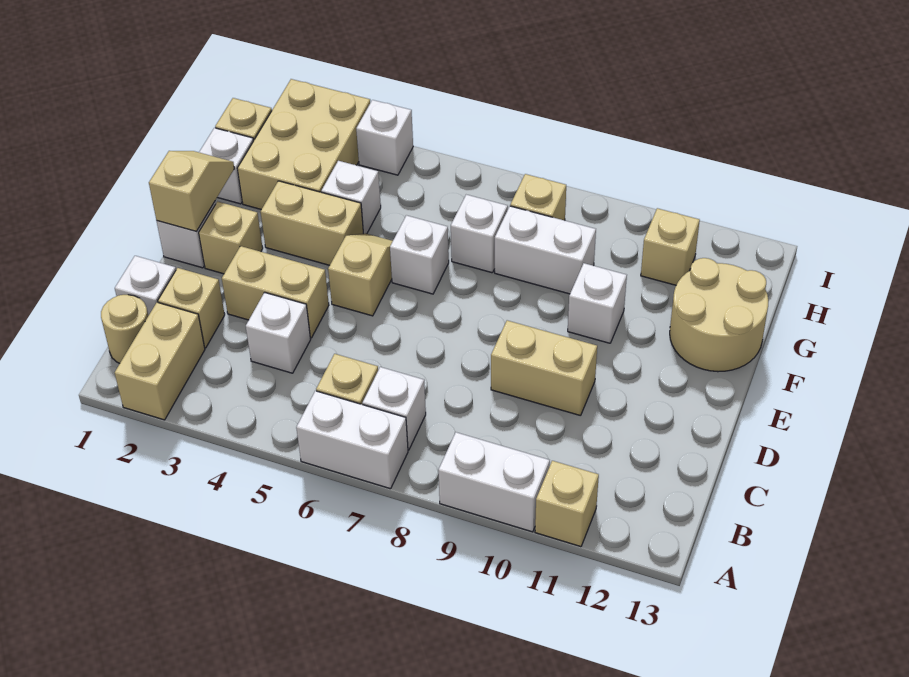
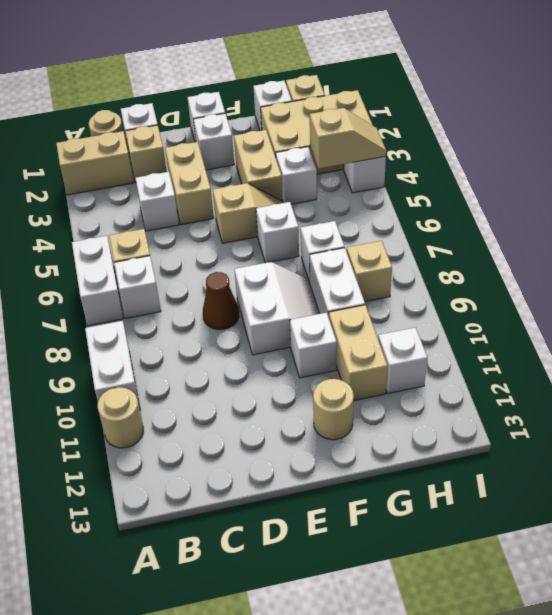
tan 1x1 brick [535,461,599,547] -> tan 1x1 round brick [98,387,143,448]
none -> brown 1x1 cone [203,272,239,330]
tan 1x2 brick [491,320,597,416] -> tan 1x2 brick moved to [329,305,387,401]
tan 1x2 slope [149,151,234,231] -> tan 1x2 slope moved to [310,108,386,169]
tan 1x1 brick [199,201,263,274] -> white 1x1 brick [193,113,234,170]
none -> white 2x2 slope [234,262,319,355]
tan 2x2 round brick [670,258,768,372] -> tan 1x1 round brick [313,379,354,440]
tan 1x1 brick [641,208,700,285] -> white 1x1 brick [378,328,427,394]

